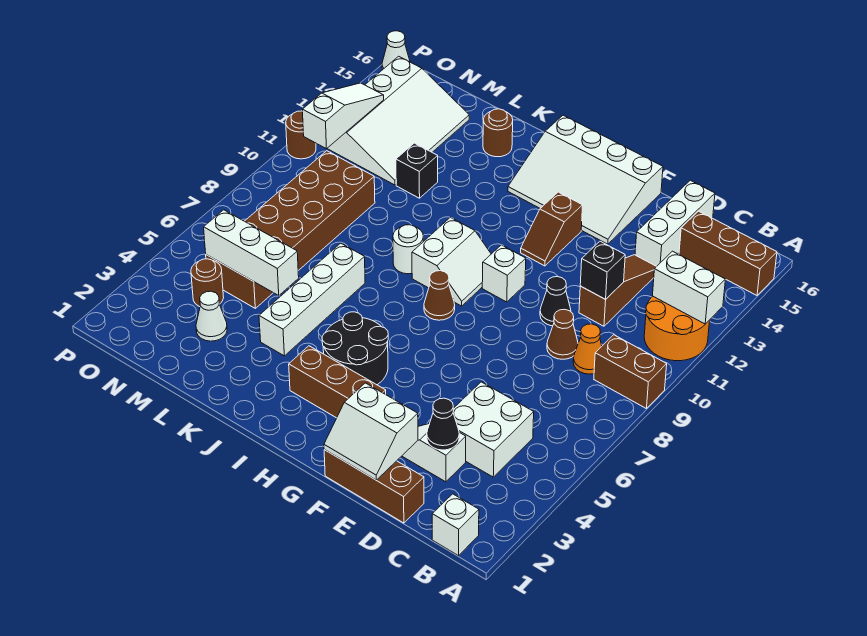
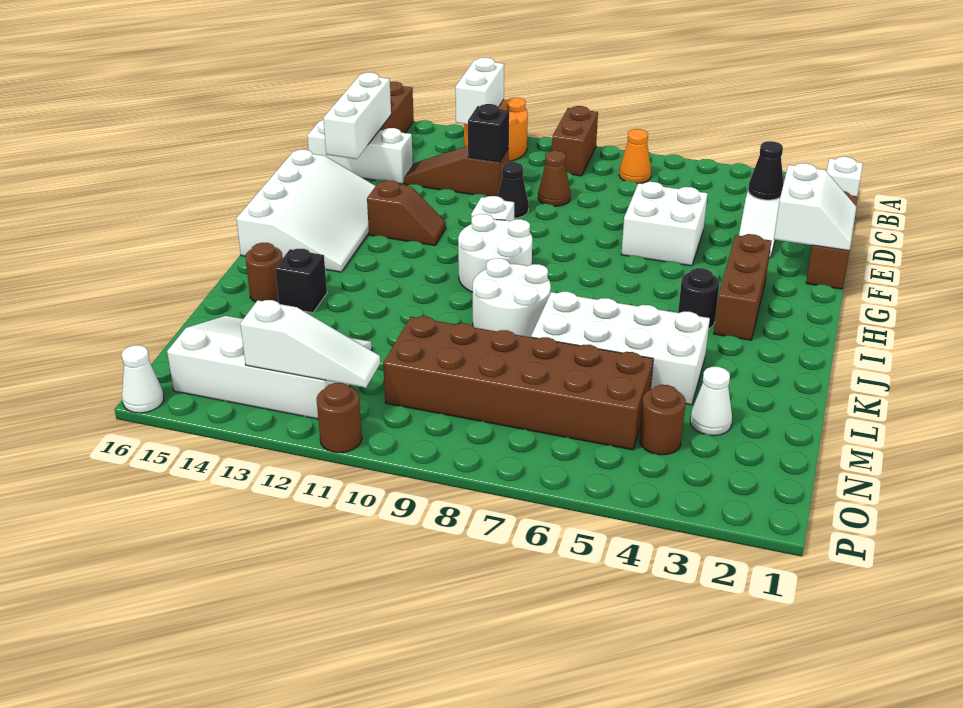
white 2x2 brick [453,382,534,477] -> white 2x2 brick moved to [621,182,708,266]
orange 1x1 cone [573,324,602,374] -> orange 1x1 cone moved to [619,129,651,183]
black 2x2 round brick [322,312,388,385] -> black 1x1 round brick [678,268,719,329]
brown 1x1 cone [424,271,455,320] -> none
white 2x2 slope [412,217,491,306] -> white 2x2 round brick [458,214,532,292]
white 1x1 round brick [393,225,423,274] -> white 2x2 round brick [473,258,551,337]
white 1x4 brick [259,243,365,356] -> white 2x4 brick [531,292,710,405]
white 1x3 brick [204,210,299,296] -> white 1x3 brick moved to [323,73,391,159]
black 1x1 brick [396,143,438,198] -> black 1x1 brick moved to [275,249,327,313]
white 1x3 slope [302,83,384,149] -> white 1x3 slope turned to [240,300,380,388]

